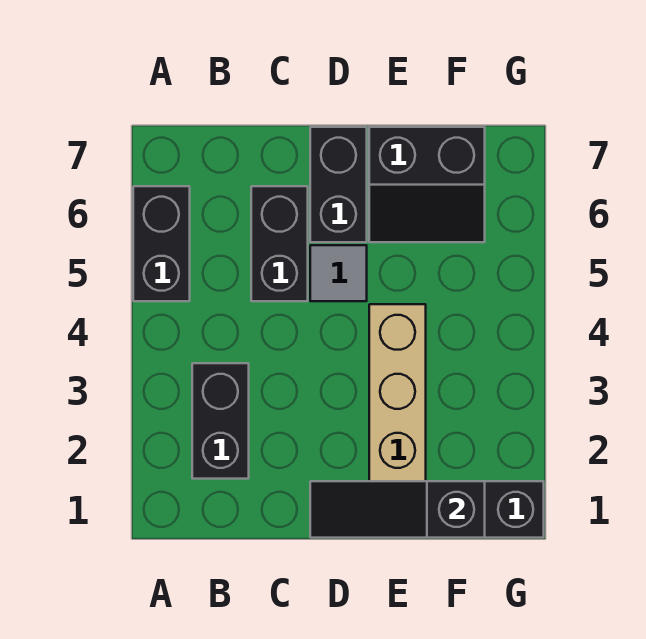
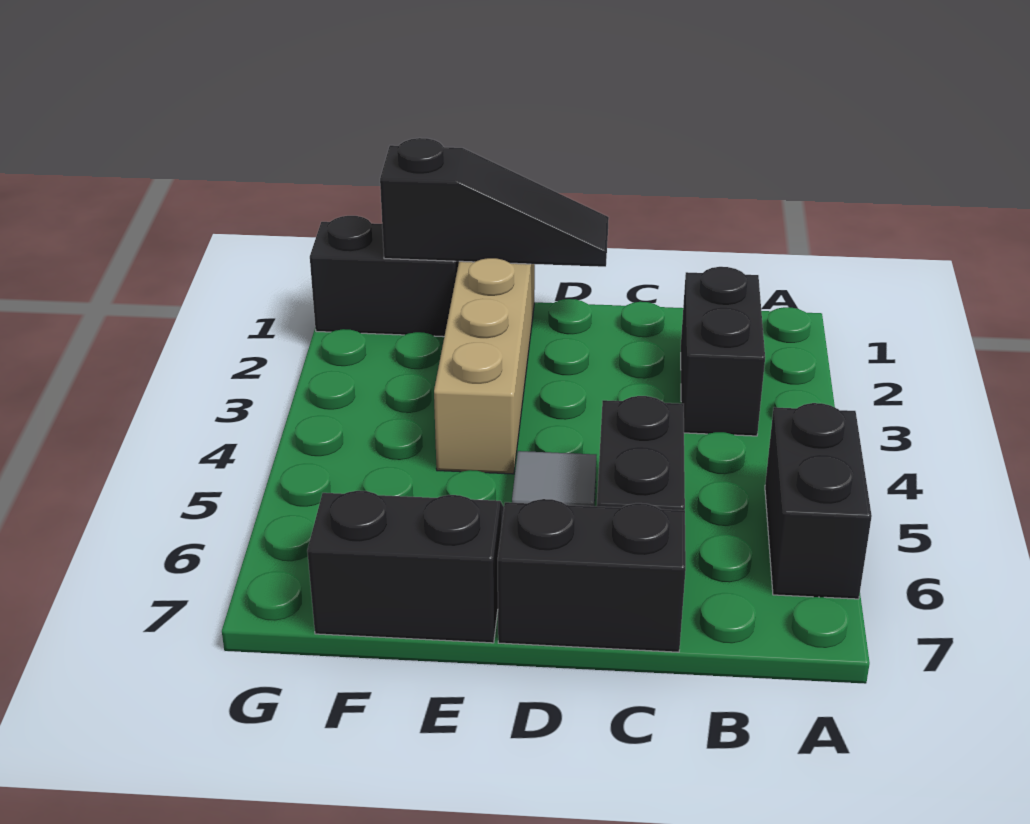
black 1x2 brick [310,127,367,242] -> black 1x2 brick turned to [498,499,686,652]

